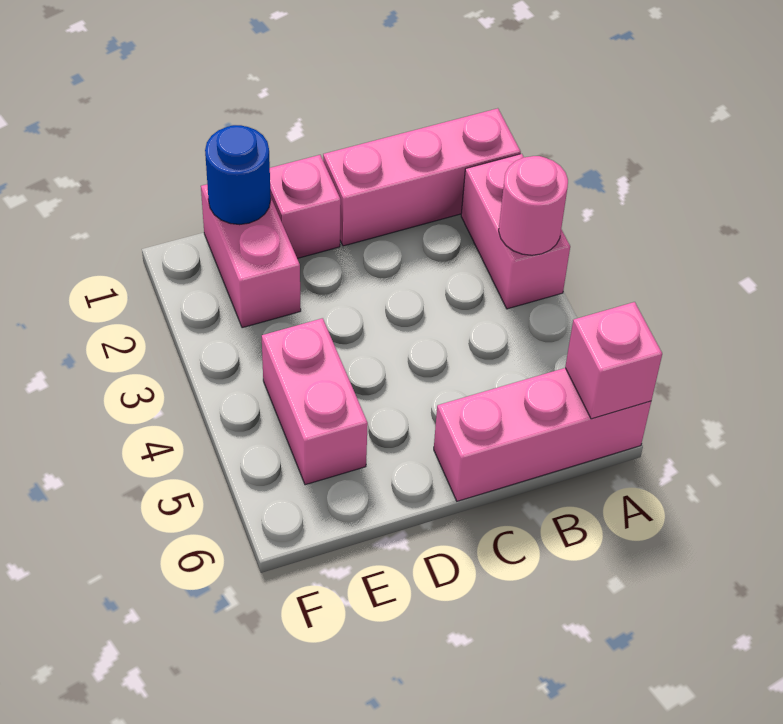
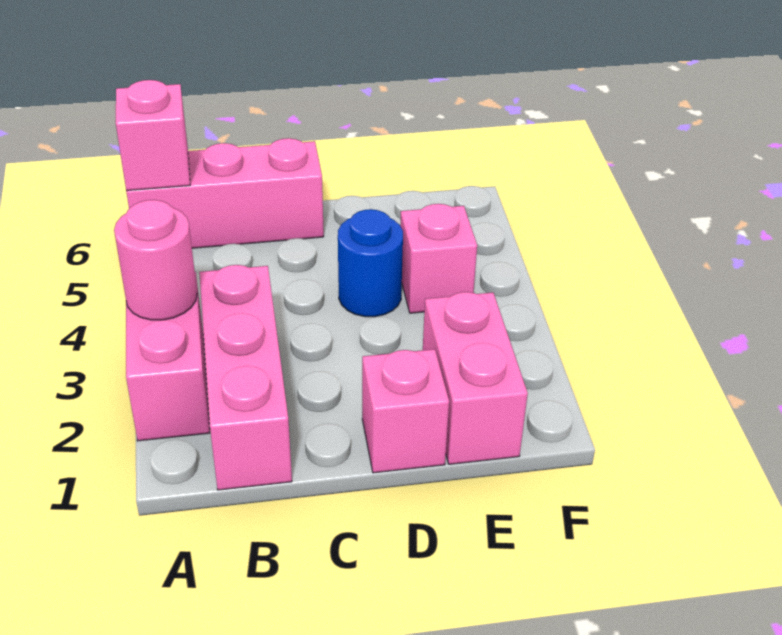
pink 1x3 brick [323,108,521,246] -> pink 1x3 brick turned to [199,265,292,490]
blue 1x1 round brick [205,125,271,225] -> blue 1x1 round brick moved to [338,209,403,317]
pink 1x2 brick [262,318,368,485] -> pink 1x1 brick [400,204,477,313]

